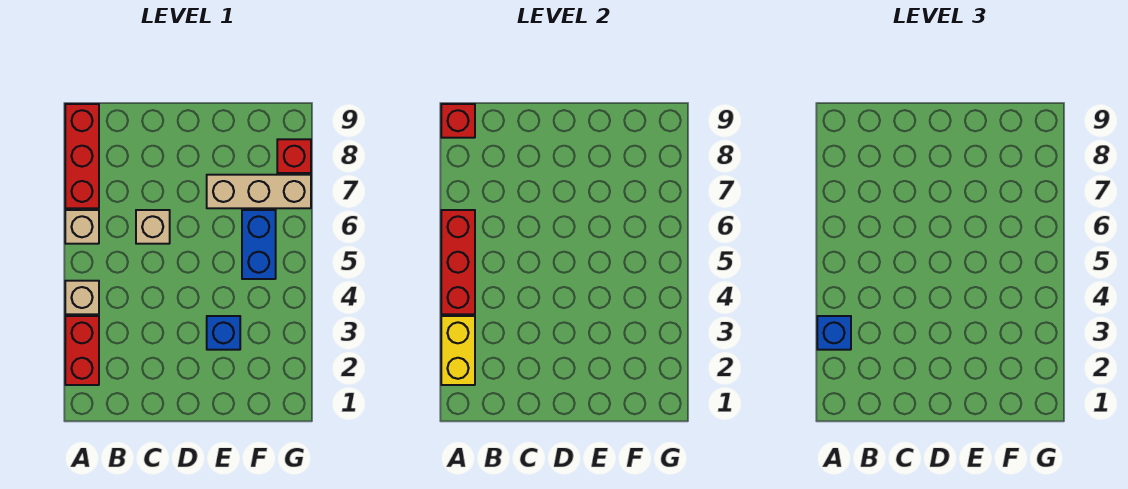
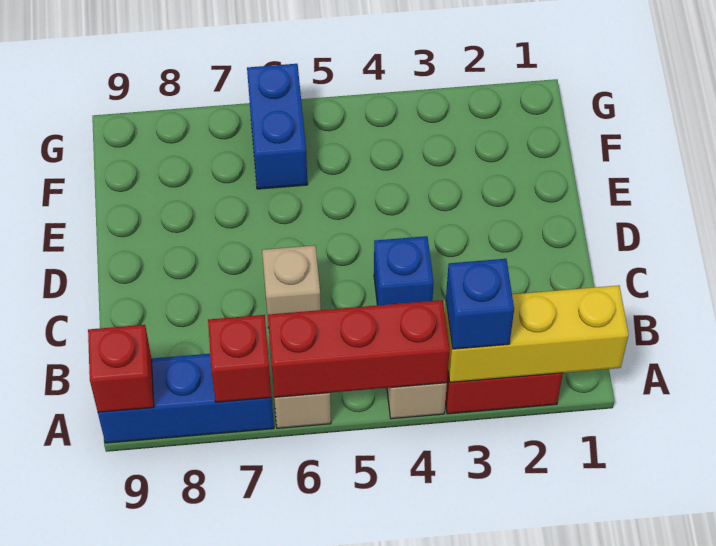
yellow 1x2 brick [441,316,475,385] -> yellow 1x3 brick [445,285,629,382]
red 1x3 brick [65,104,99,208] -> blue 1x3 brick [98,354,274,443]
blue 1x1 brick [207,316,240,350] -> blue 1x1 brick moved to [374,236,434,305]
tan 1x3 brick [207,175,311,208] -> none
blue 1x2 brick [242,210,276,279] -> blue 1x2 brick turned to [247,64,308,189]
red 1x1 brick [277,139,311,173] -> red 1x1 brick moved to [208,315,272,402]

